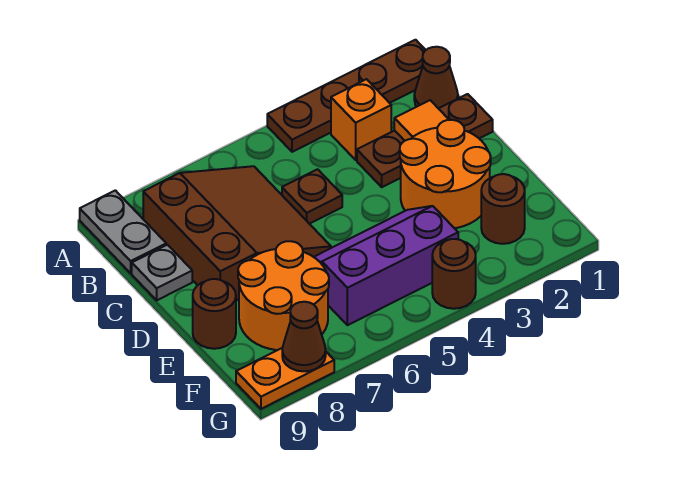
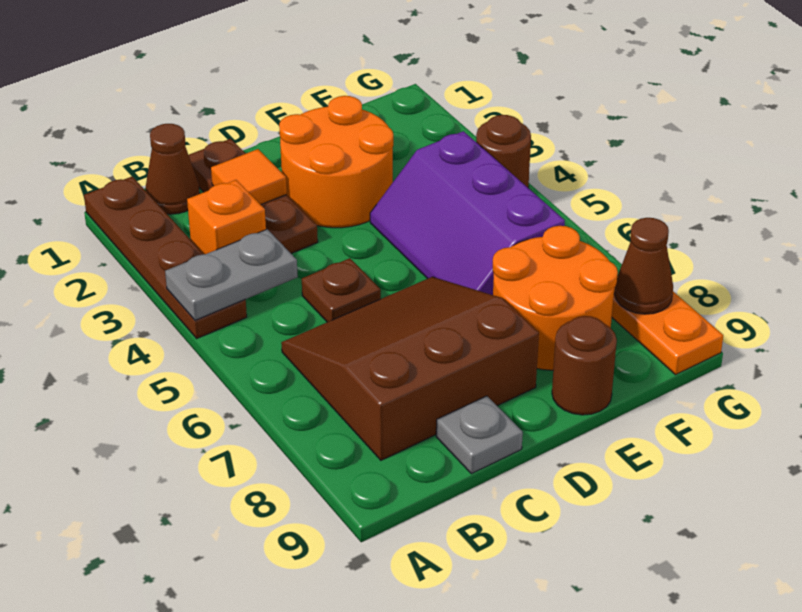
grey 1x2 plate [80,190,166,273] -> grey 1x2 plate moved to [165,229,298,320]
brown 1x1 round brick [481,174,525,244] -> none

